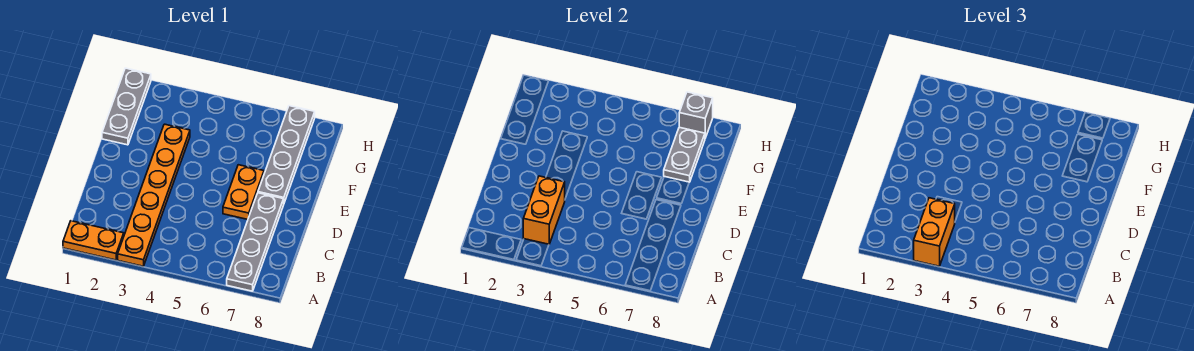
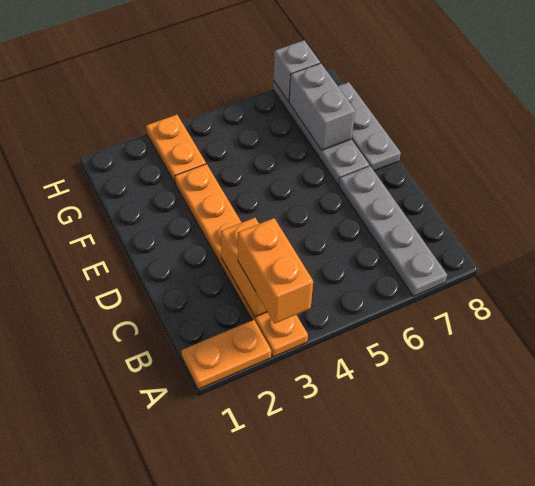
orange 1x2 plate [223,165,264,219] -> orange 1x2 plate moved to [146,115,206,183]
grey 1x3 plate [102,68,151,145] -> grey 1x3 plate moved to [338,82,401,171]
grey 1x2 plate [664,127,705,182] -> grey 1x2 brick [289,63,355,150]

